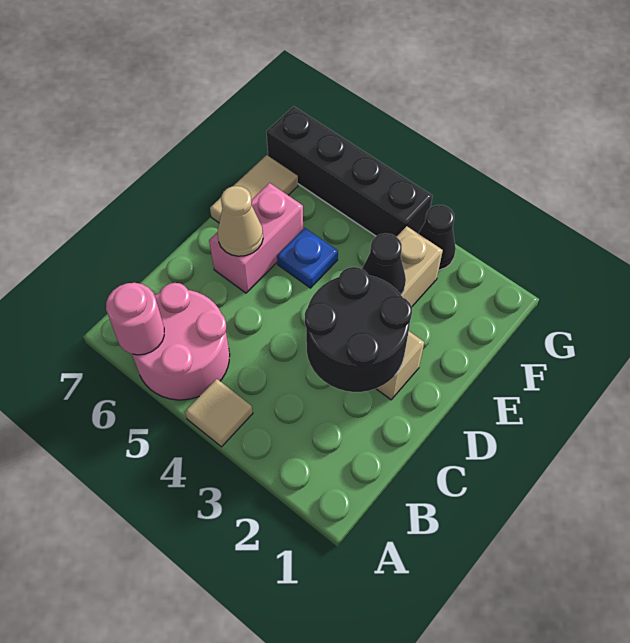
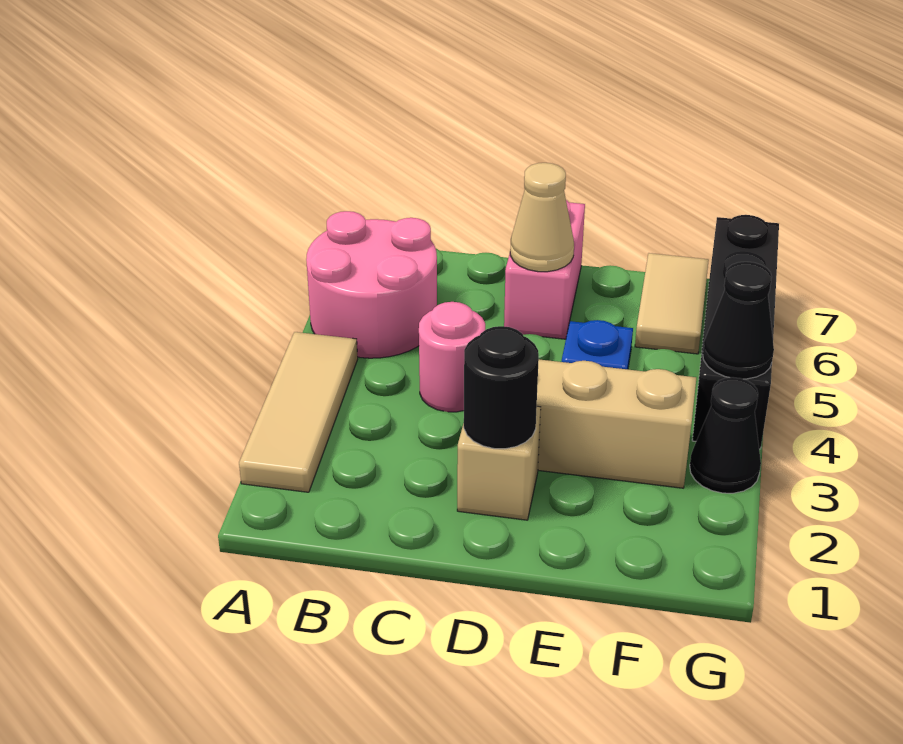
tan 1x1 tile [185,379,253,447] -> tan 1x3 tile [239,332,358,492]
pink 1x1 round brick [106,283,164,355] -> pink 1x1 round brick moved to [419,302,485,412]
black 2x2 round brick [305,267,412,392] -> black 1x1 round brick [464,326,539,449]
pink 1x2 brick [209,183,303,293] -> pink 1x2 brick turned to [504,200,585,339]
black 1x1 cone [362,233,406,295] -> black 1x1 cone moved to [703,262,774,379]
tan 1x2 tile [210,155,298,223] -> tan 1x2 tile turned to [635,253,709,354]

